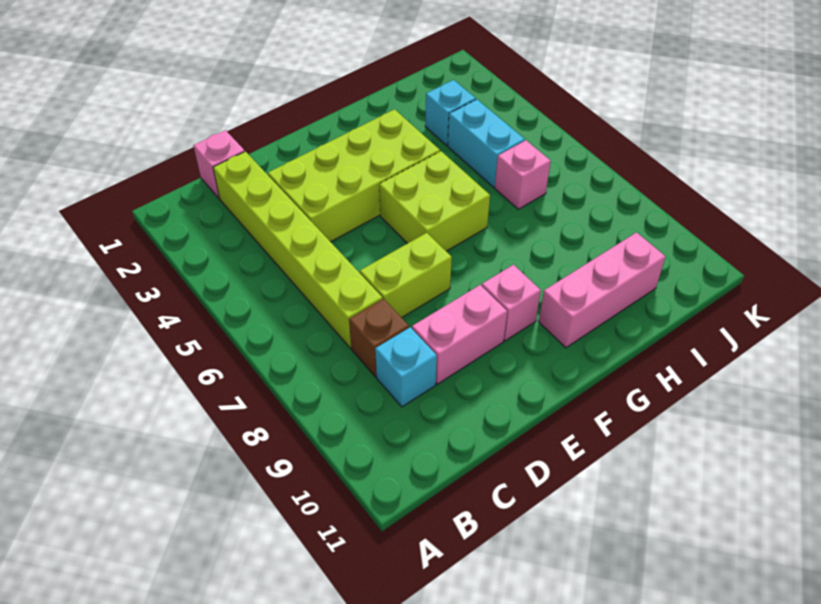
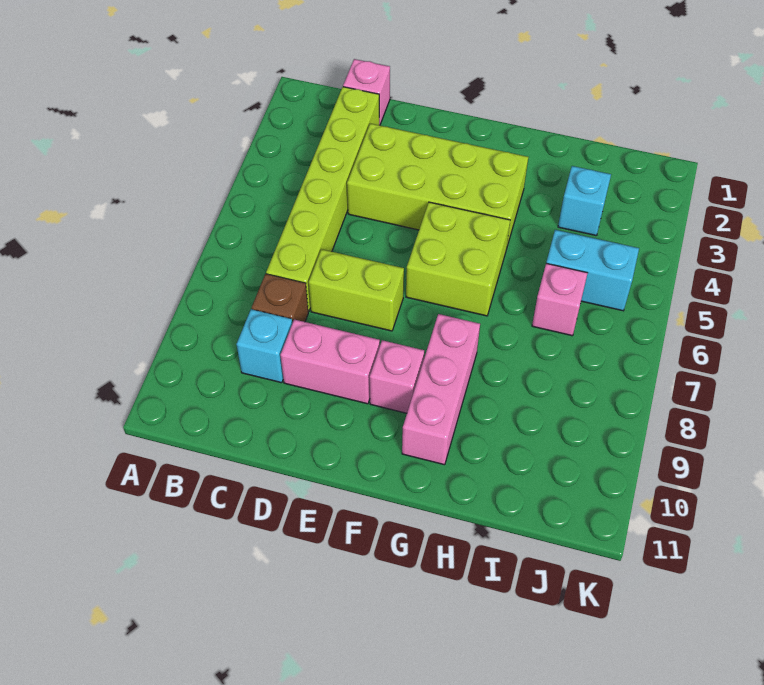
pink 1x3 brick [539,232,665,348] -> pink 1x3 brick turned to [402,314,480,465]
cyan 1x2 brick [448,99,525,187] -> cyan 1x2 brick turned to [546,230,639,311]

